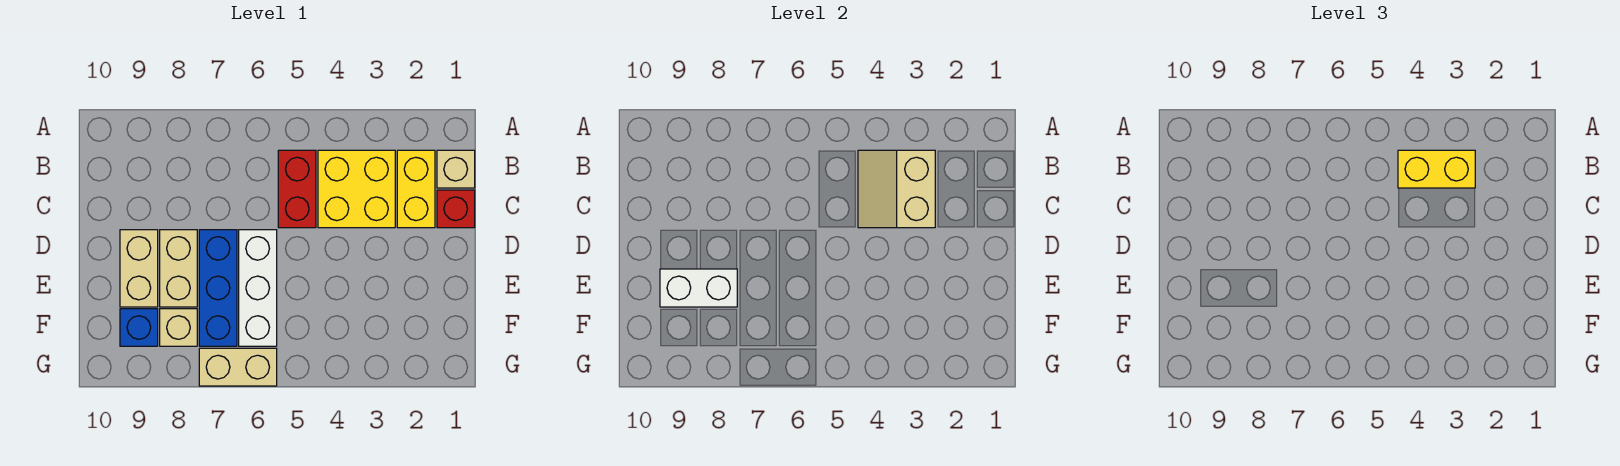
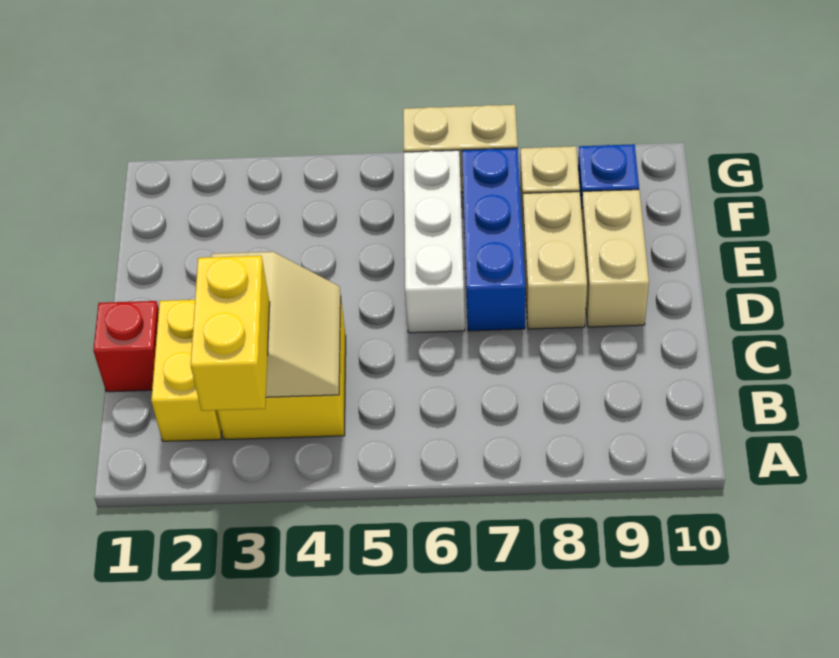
tan 1x1 brick [437,150,475,188] -> none
yellow 1x2 brick [1398,150,1475,188] -> yellow 1x2 brick turned to [191,256,270,411]
red 1x2 brick [278,150,316,228] -> none
white 1x2 brick [660,269,737,307] -> none

